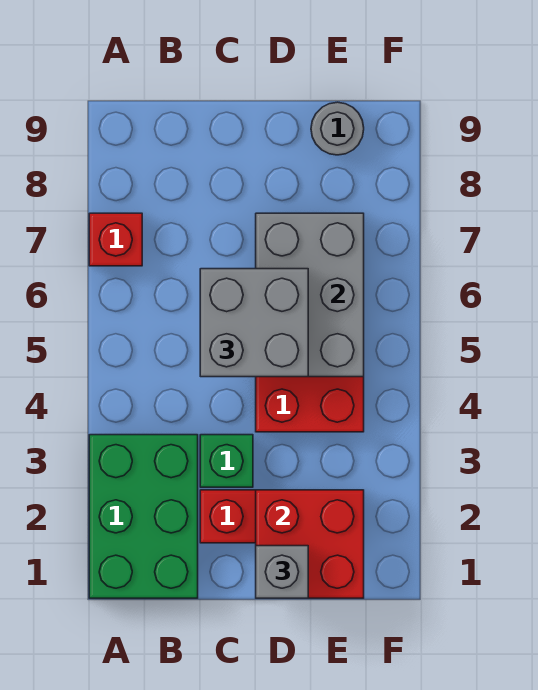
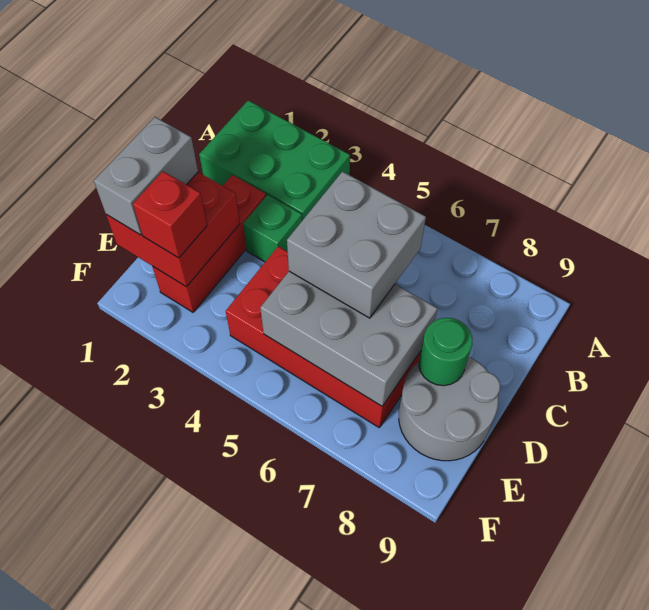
red 1x1 brick [89,213,142,266] -> red 1x1 brick moved to [133,171,207,258]
grey 1x1 brick [256,546,308,598] -> grey 1x2 brick [94,117,198,235]
none -> green 1x1 round brick [419,318,473,386]
grey 1x1 round brick [311,102,364,155] -> grey 2x2 round brick [399,357,500,461]

